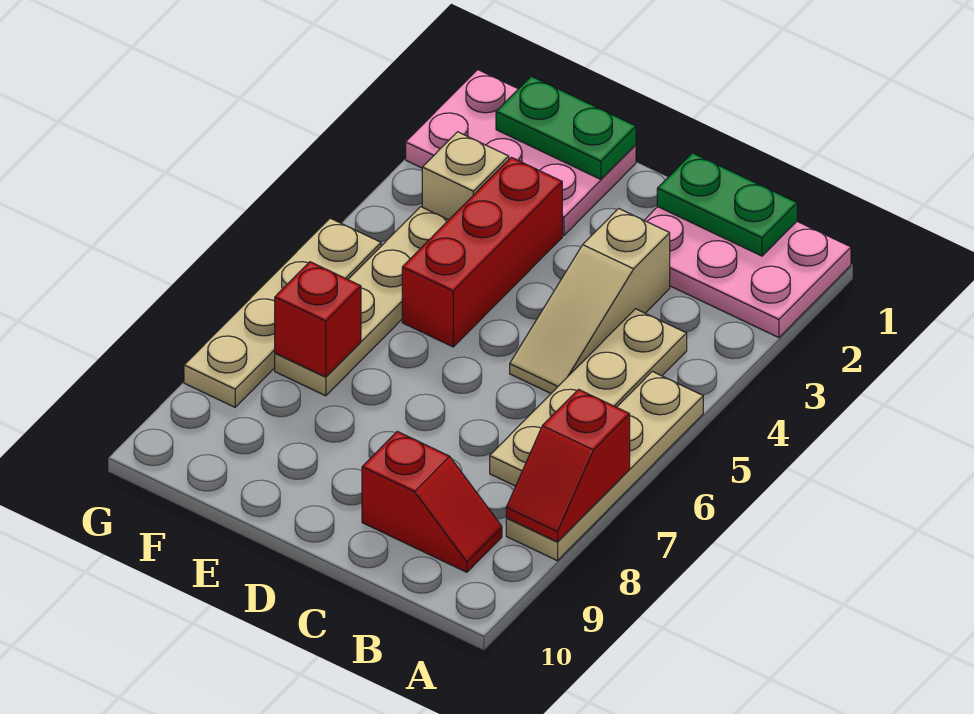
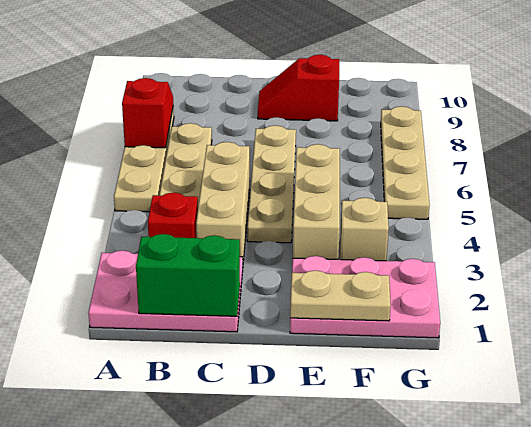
green 1x2 plate [657,153,797,256] -> green 1x2 brick [136,234,240,316]
red 1x2 slope [362,432,502,572] -> red 1x2 slope moved to [258,55,339,121]
tan 1x3 slope [510,208,670,393] -> tan 1x3 brick [196,142,250,261]
green 1x2 plate [496,76,636,179] -> tan 1x2 plate [290,270,391,321]
red 1x3 brick [402,157,562,347] -> tan 1x3 brick [293,144,340,259]
tan 1x4 plate [275,207,448,396] -> tan 1x4 plate moved to [247,125,296,243]
red 1x1 brick [275,262,361,377] -> red 1x1 brick moved to [148,193,198,238]

